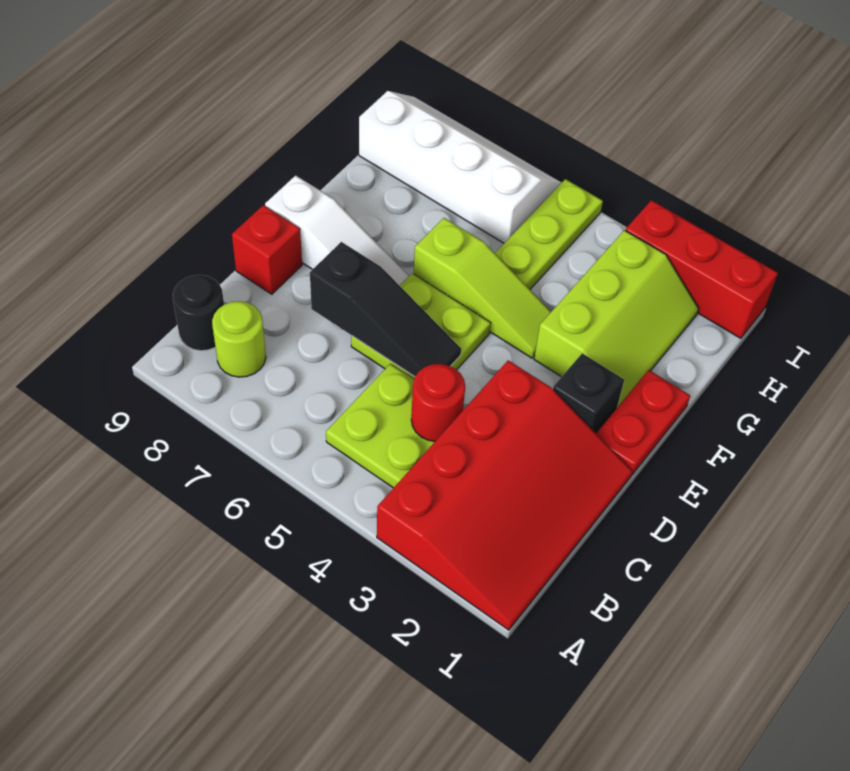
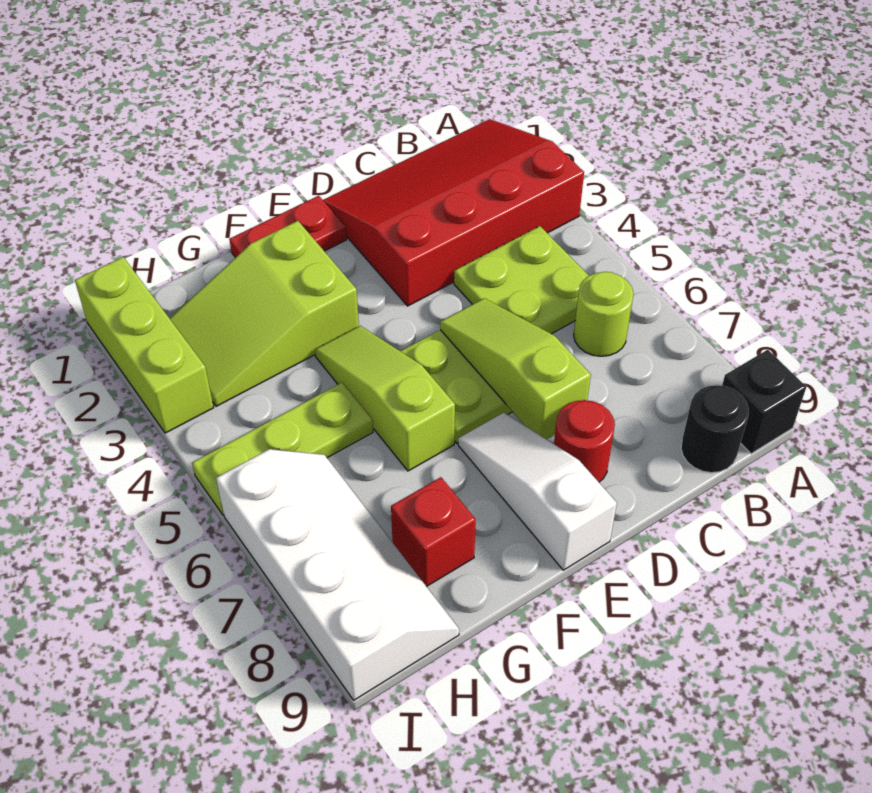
lime 1x1 round brick [212,301,266,377] -> lime 1x1 round brick moved to [574,272,633,356]
red 1x1 round brick [411,364,465,442] -> red 1x1 round brick moved to [554,400,615,482]
black 1x3 slope [310,242,461,377] -> lime 1x3 slope [440,298,591,439]
red 1x1 brick [232,205,302,294] -> red 1x1 brick moved to [391,477,476,586]
black 1x1 brick [553,353,624,433] -> black 1x1 brick moved to [722,350,806,454]
lime 2x3 slope [534,230,699,408] -> lime 2x3 slope turned to [170,221,359,406]
white 2x4 slope [359,91,562,243] -> white 2x4 slope turned to [216,449,459,700]
red 1x3 brick [625,200,778,338] -> lime 1x3 brick [75,257,214,433]

